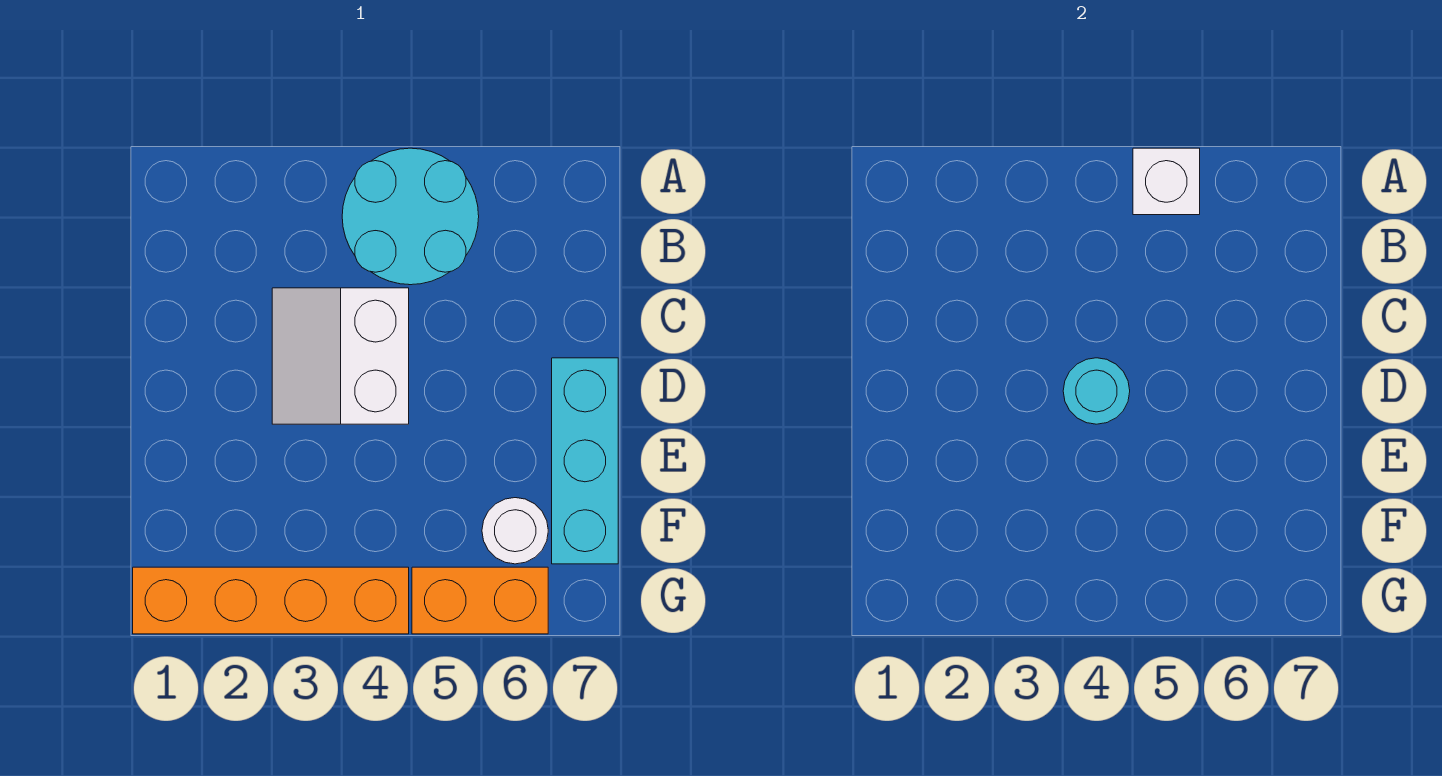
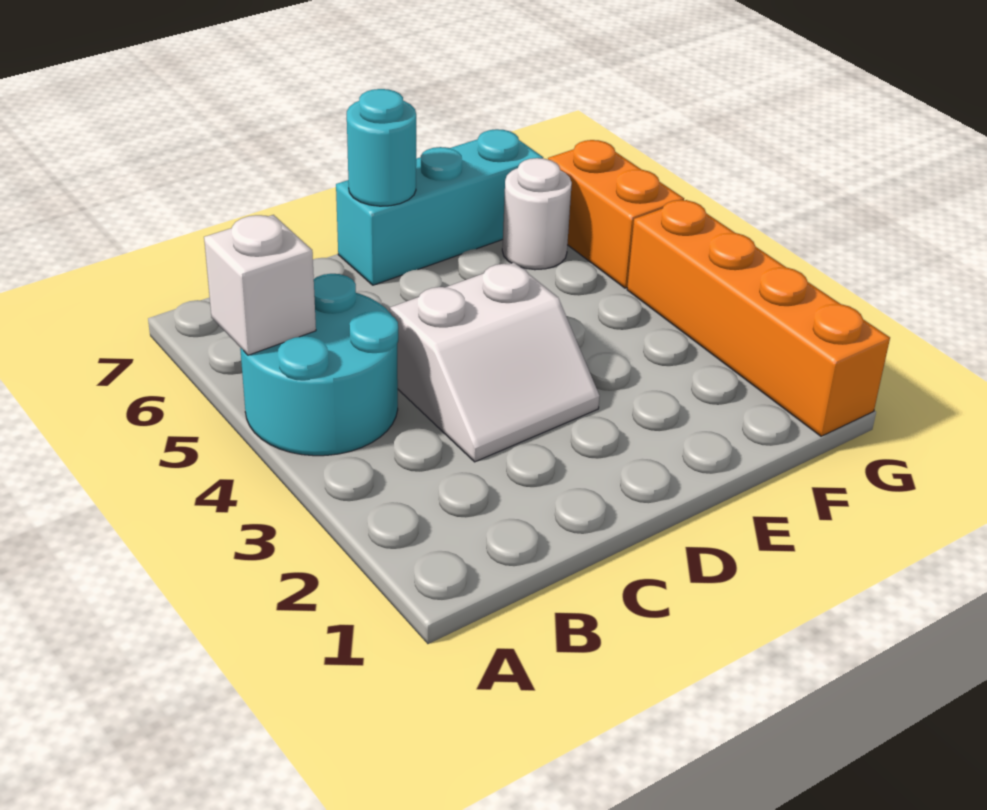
cyan 1x1 round brick [1063,358,1130,424] -> cyan 1x1 round brick moved to [347,89,416,206]

